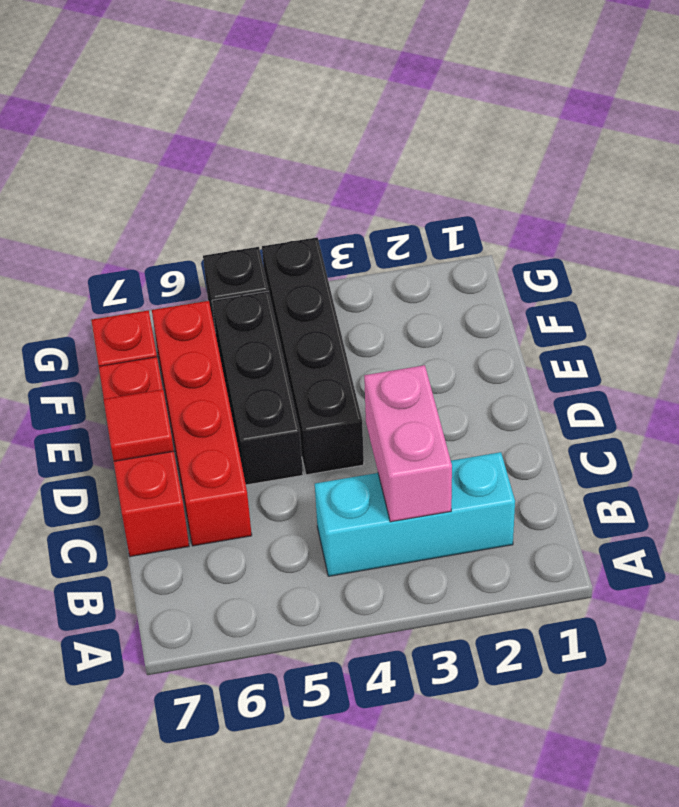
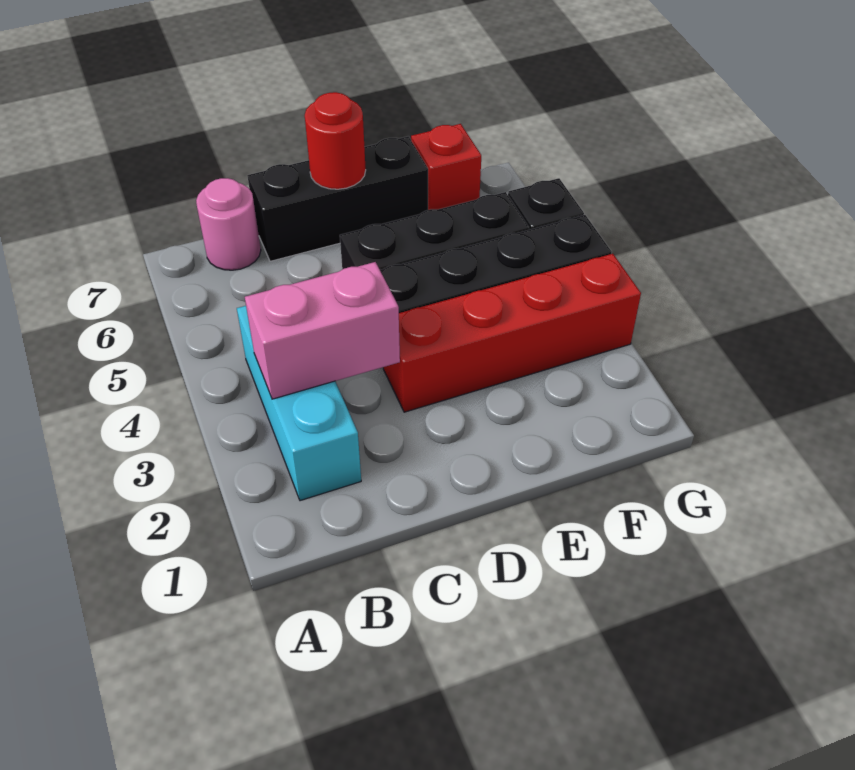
none -> pink 1x1 round brick [196,178,261,270]
red 1x4 brick [152,301,252,546] -> red 1x4 brick moved to [383,254,641,412]
red 1x3 brick [99,357,189,557] -> black 1x3 brick [247,136,428,261]
red 1x1 tile [103,389,174,461] -> red 1x1 round brick [305,92,366,189]

